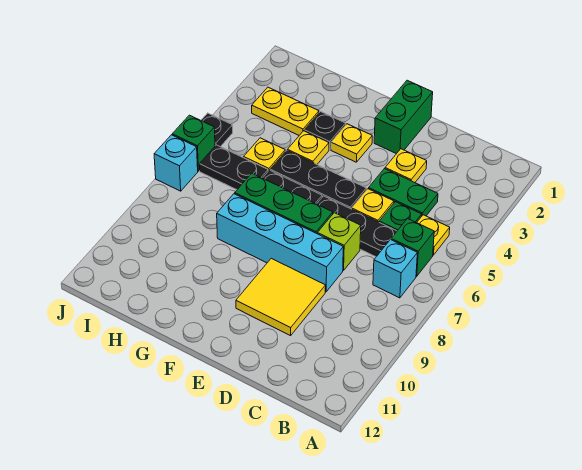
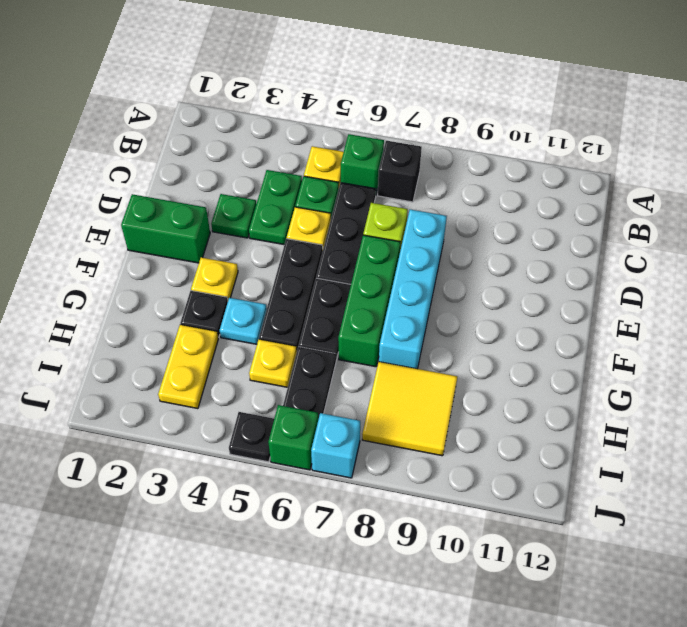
cyan 1x1 brick [373,239,417,298] -> black 1x1 brick [378,141,422,202]
yellow 1x1 plate [385,149,427,183] -> green 1x1 plate [211,194,256,238]
yellow 2x2 tile [236,258,326,336] -> yellow 2x2 tile moved to [362,362,457,456]
yellow 1x1 plate [287,131,329,164] -> cyan 1x1 plate [220,298,267,344]

